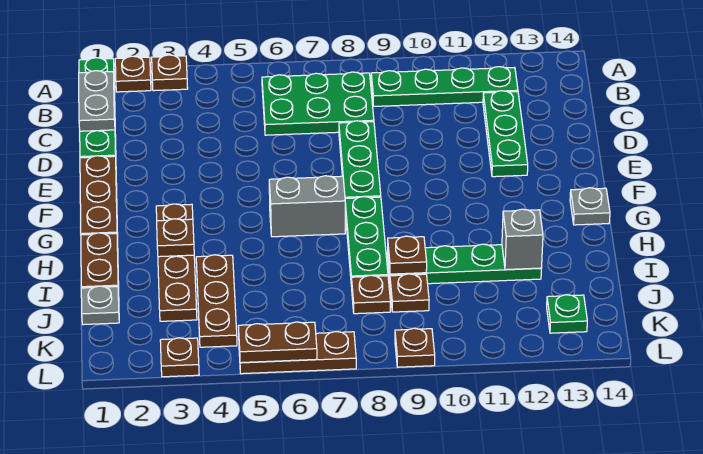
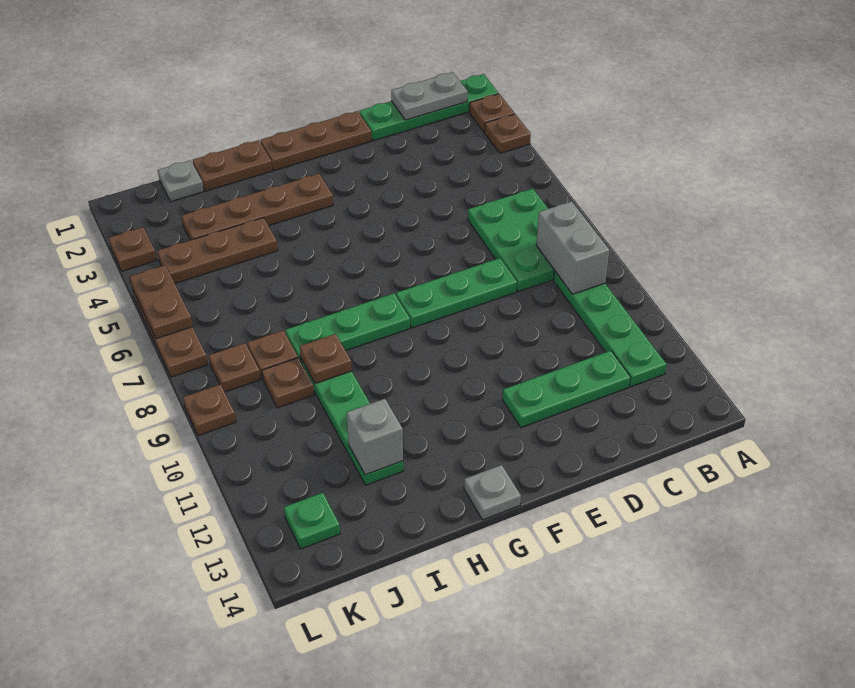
grey 1x2 brick [269,176,345,237] -> grey 1x2 brick moved to [536,201,609,294]
brown 1x1 plate [157,219,194,257] -> brown 1x1 plate moved to [209,343,261,392]

